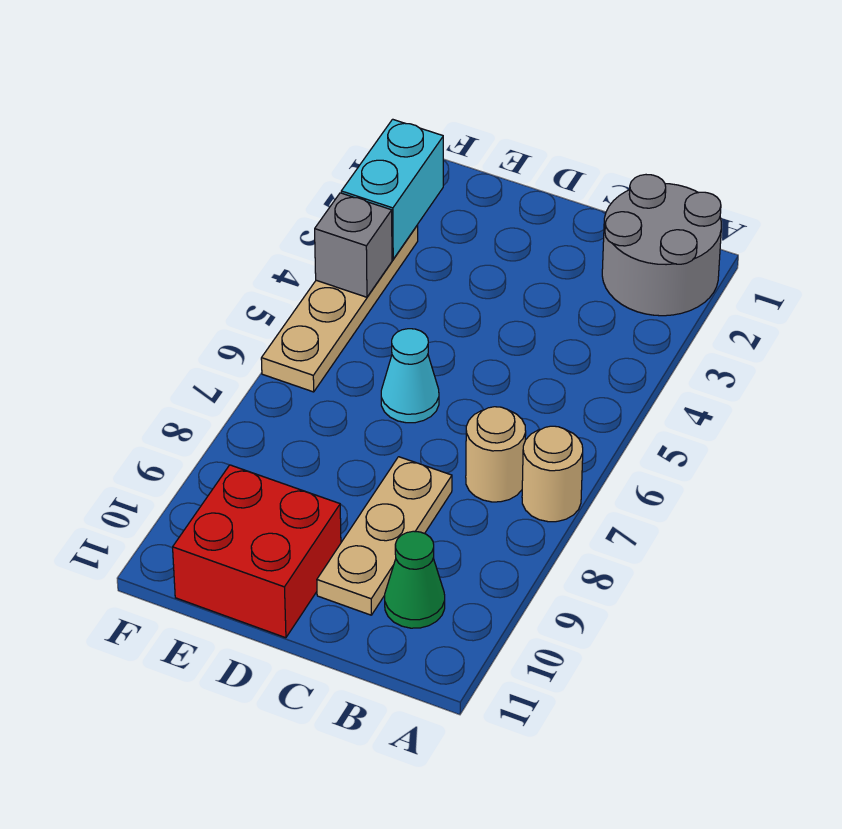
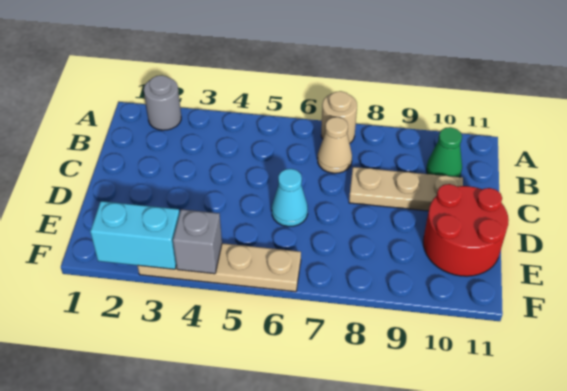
grey 2x2 round brick [602,175,721,316] -> grey 1x1 round brick [144,75,181,130]
tan 1x1 round brick [466,407,526,502] -> tan 1x1 cone [317,117,352,173]
red 2x2 brick [173,465,341,638] -> red 2x2 round brick [423,184,509,276]

